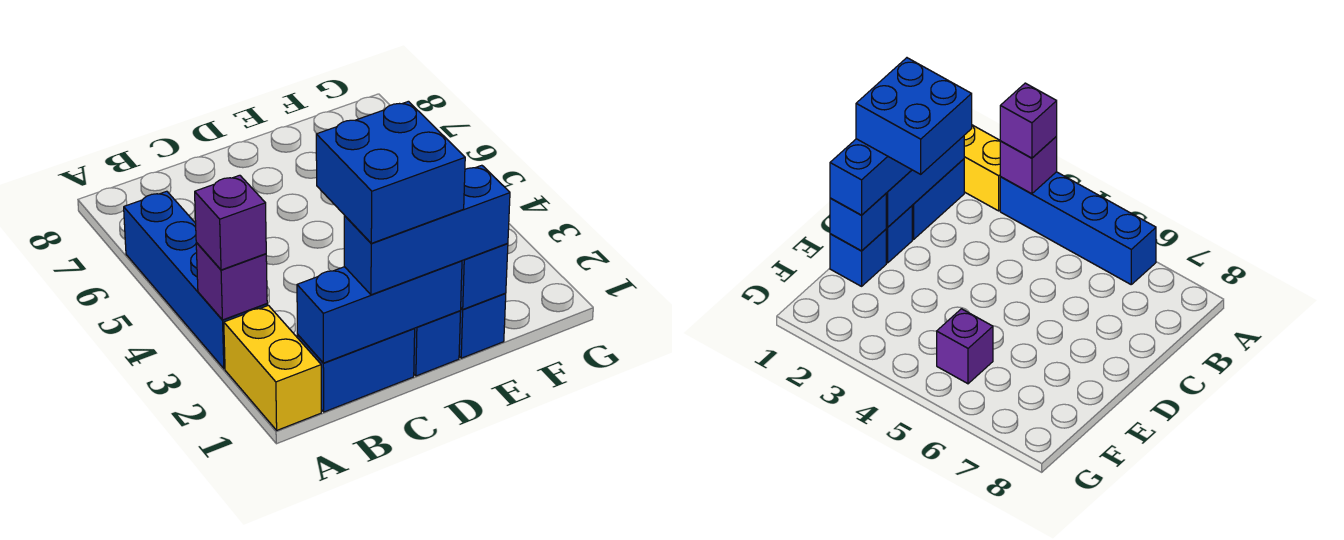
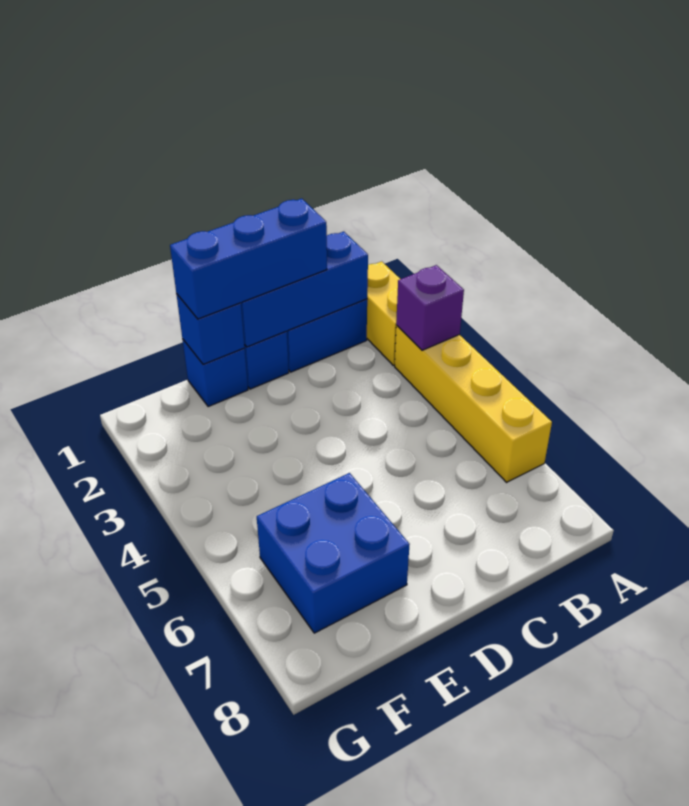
blue 1x4 brick [124,191,267,369] -> yellow 1x4 brick [395,326,552,482]
purple 1x1 brick [195,175,266,270] -> none
blue 2x2 brick [316,101,465,243] -> blue 2x2 brick moved to [257,473,410,633]
purple 1x1 brick [937,309,993,384] -> none

